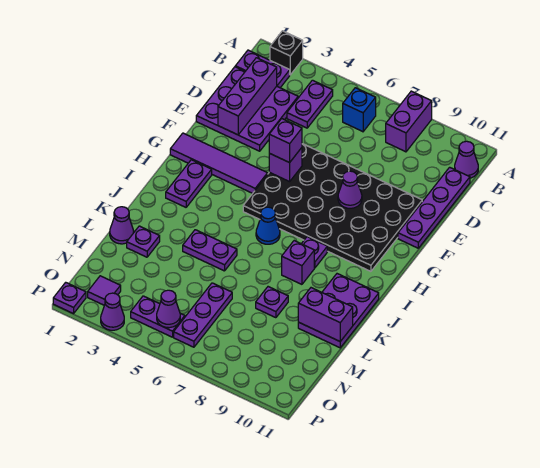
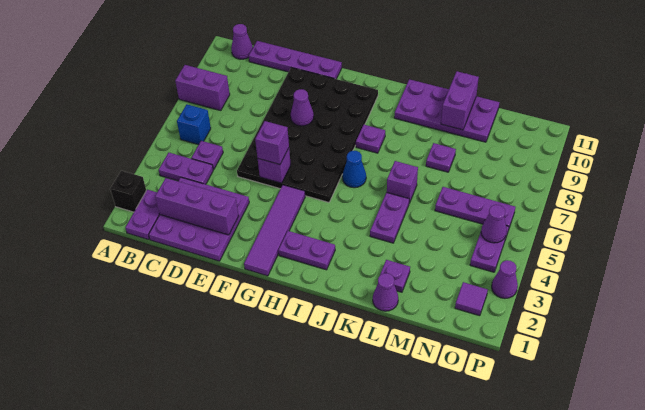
purple 1x1 brick [282,241,314,284] -> purple 1x1 brick moved to [387,161,418,203]
purple 2x3 plate [298,274,379,348] -> purple 2x4 plate [394,79,499,142]
purple 1x1 plate [53,282,86,314] -> purple 1x1 plate moved to [192,141,223,170]

